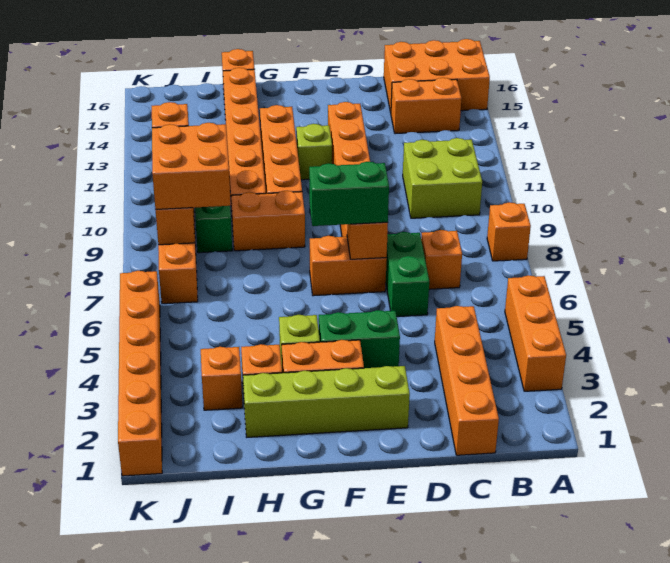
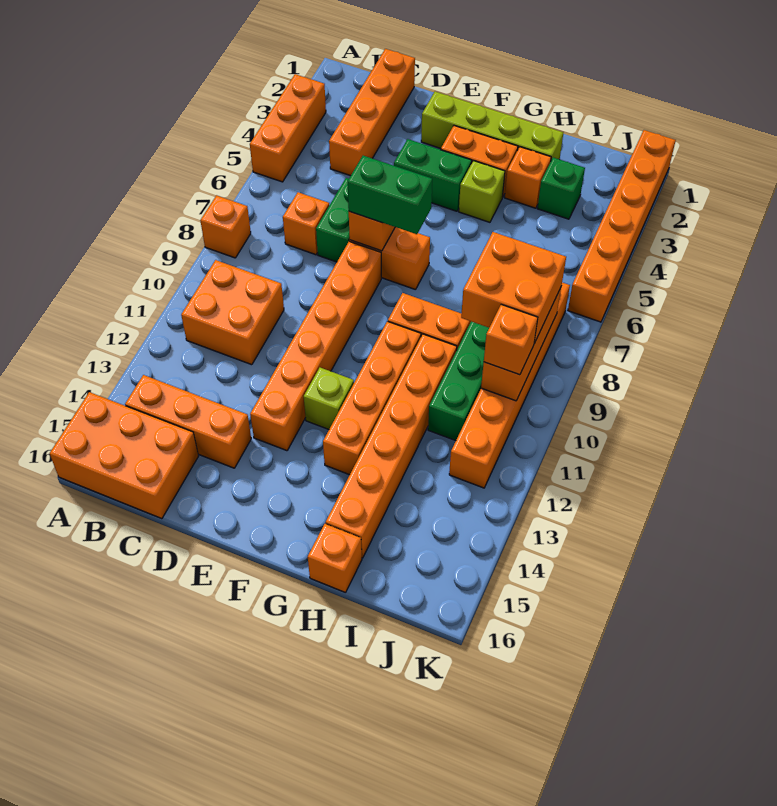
lime 2x2 brick [403,138,482,218] -> orange 2x2 brick [181,260,284,365]
orange 1x2 brick [391,78,462,134] -> orange 1x3 brick [125,375,251,468]
orange 1x1 brick [201,347,242,410] -> green 1x1 brick [537,158,585,219]

